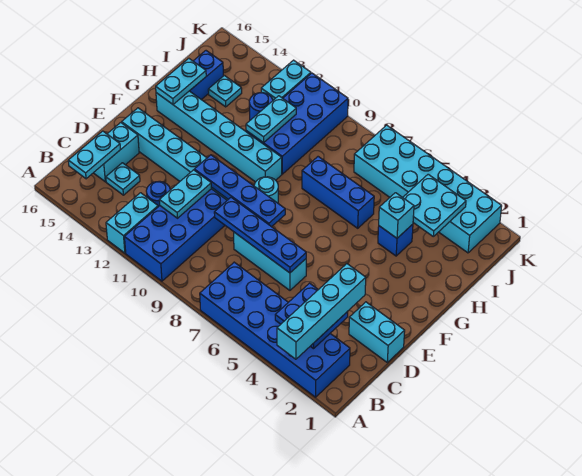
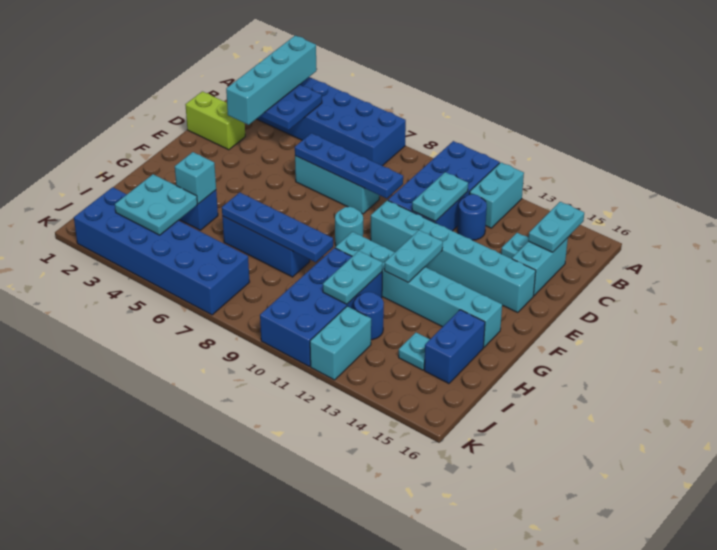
cyan 1x2 brick [349,302,405,362] -> lime 1x2 brick [185,91,245,150]
blue 1x4 plate [194,155,285,227] -> blue 1x4 plate moved to [222,192,333,262]
cyan 1x2 plate [156,58,206,104] -> cyan 1x2 plate moved to [384,230,443,282]
cyan 2x6 brick [354,125,502,253] -> blue 2x6 brick [74,187,250,315]

